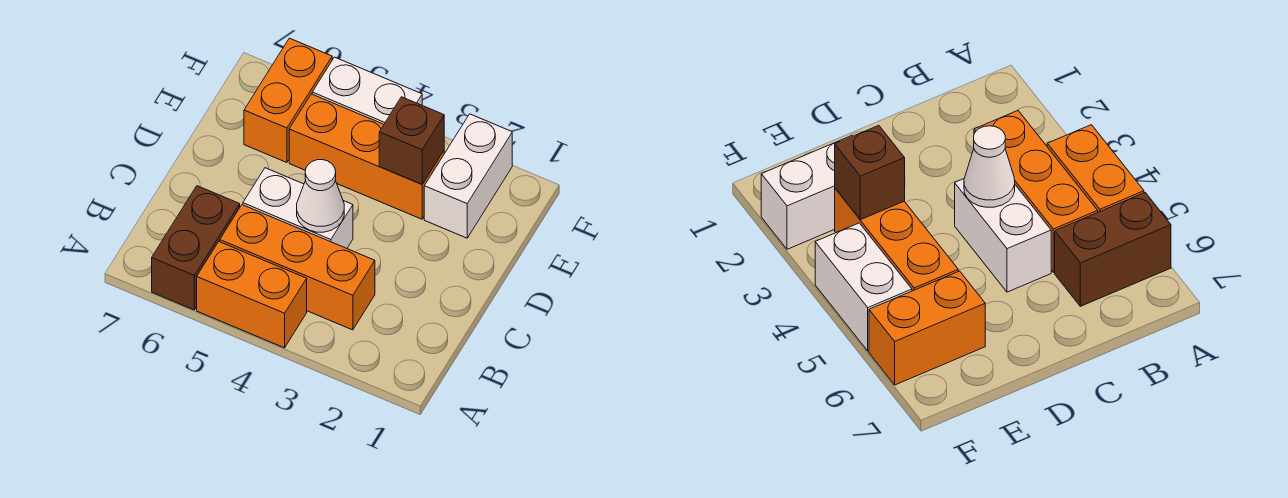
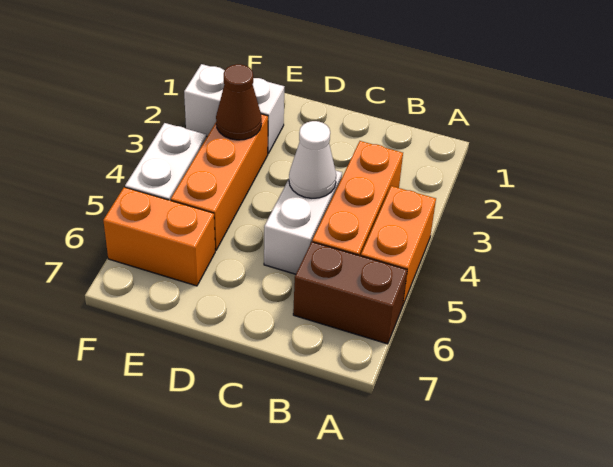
brown 1x1 brick [379,97,444,184] -> brown 1x1 cone [216,64,262,140]

